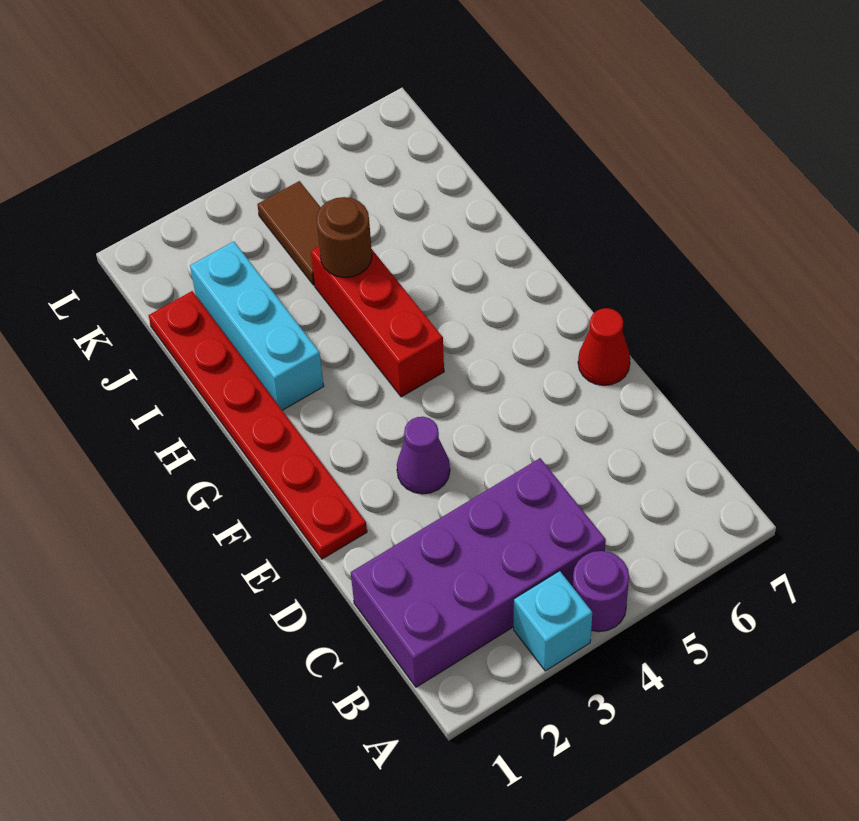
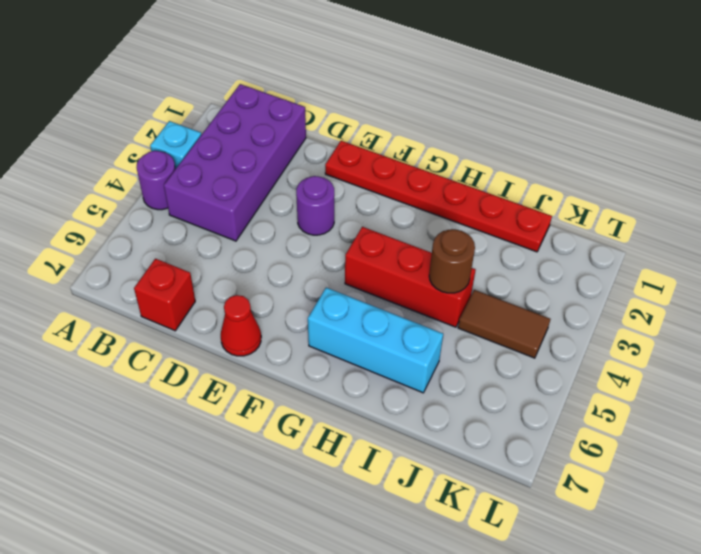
none -> red 1x1 brick [134,259,195,331]
purple 1x1 cone [397,417,450,494] -> purple 1x1 round brick [296,176,334,235]
cyan 1x3 brick [190,241,324,410] -> cyan 1x3 brick moved to [308,288,443,393]

